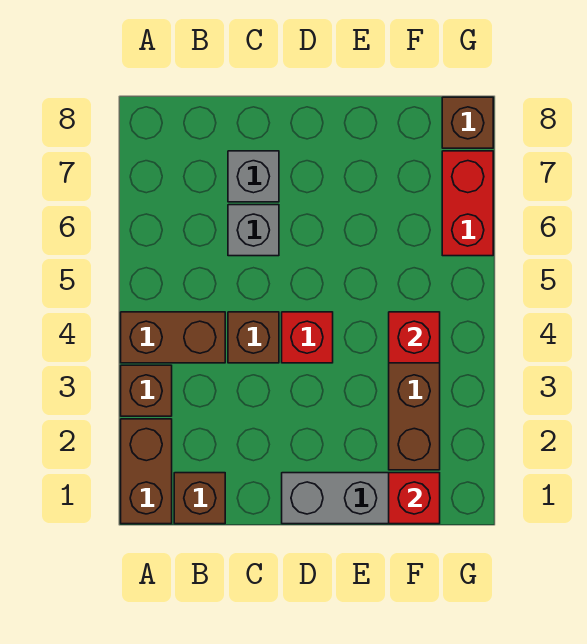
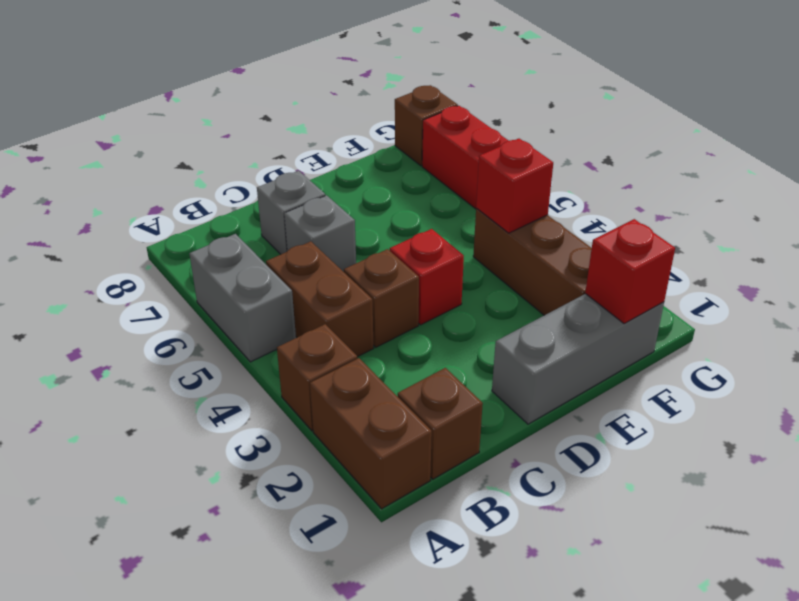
brown 1x2 brick [121,312,225,363] -> brown 1x2 brick turned to [266,241,374,357]
none -> grey 1x2 brick [189,234,296,362]

